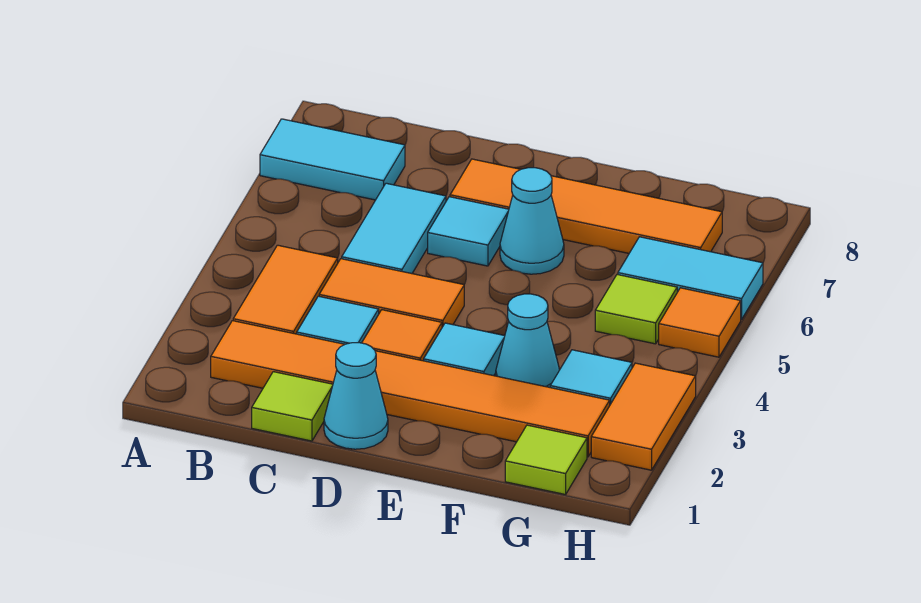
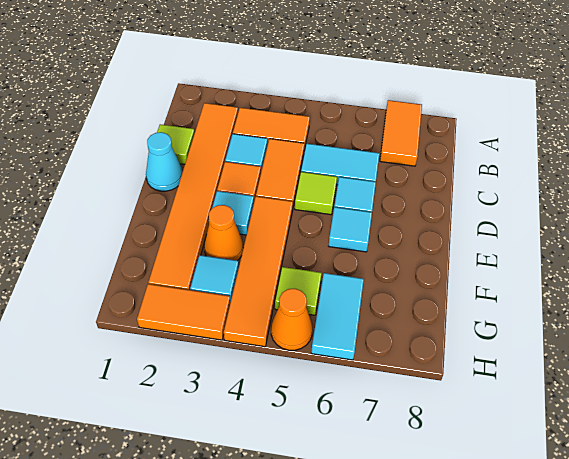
cyan 1x2 tile [260,119,405,200] -> orange 1x2 tile [380,100,422,166]
orange 1x4 tile [450,159,722,253] -> orange 1x4 tile moved to [224,196,293,347]
cyan 1x1 cone [500,168,564,274] -> cyan 1x1 tile [329,207,372,252]
cyan 1x1 cone [496,294,559,387] -> orange 1x1 cone [204,205,243,261]
lime 1x1 tile [505,425,587,495] -> lime 1x1 tile moved to [295,172,337,215]
orange 1x1 tile [659,288,741,357] -> orange 1x1 cone [271,289,313,350]

